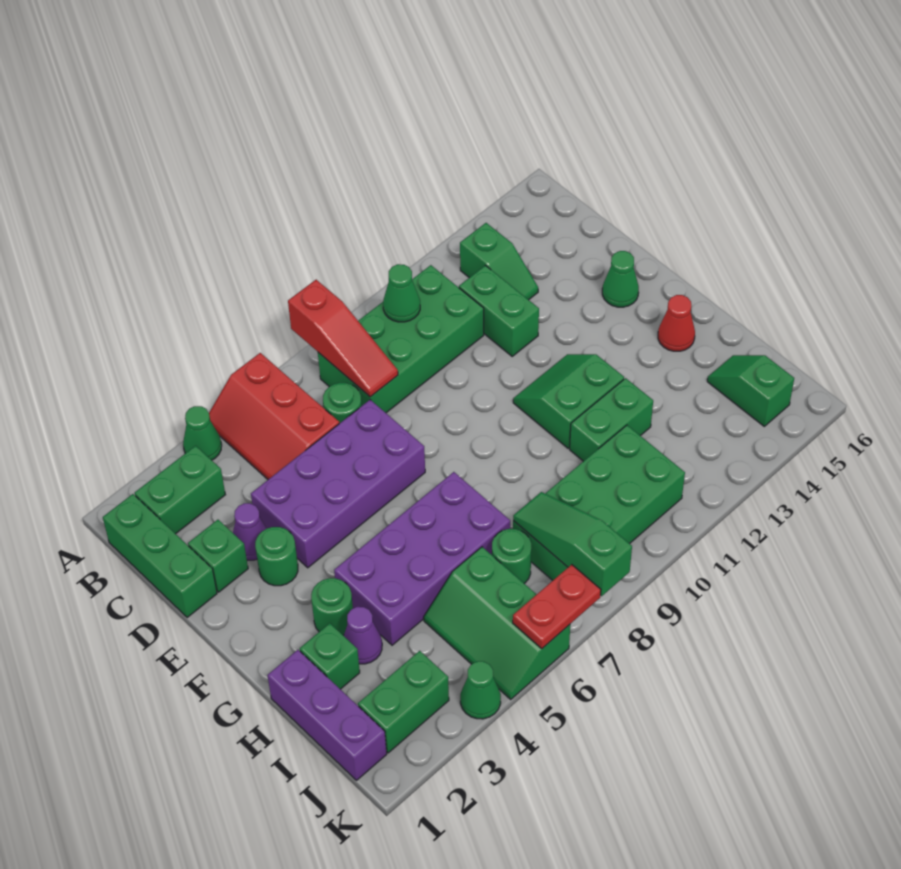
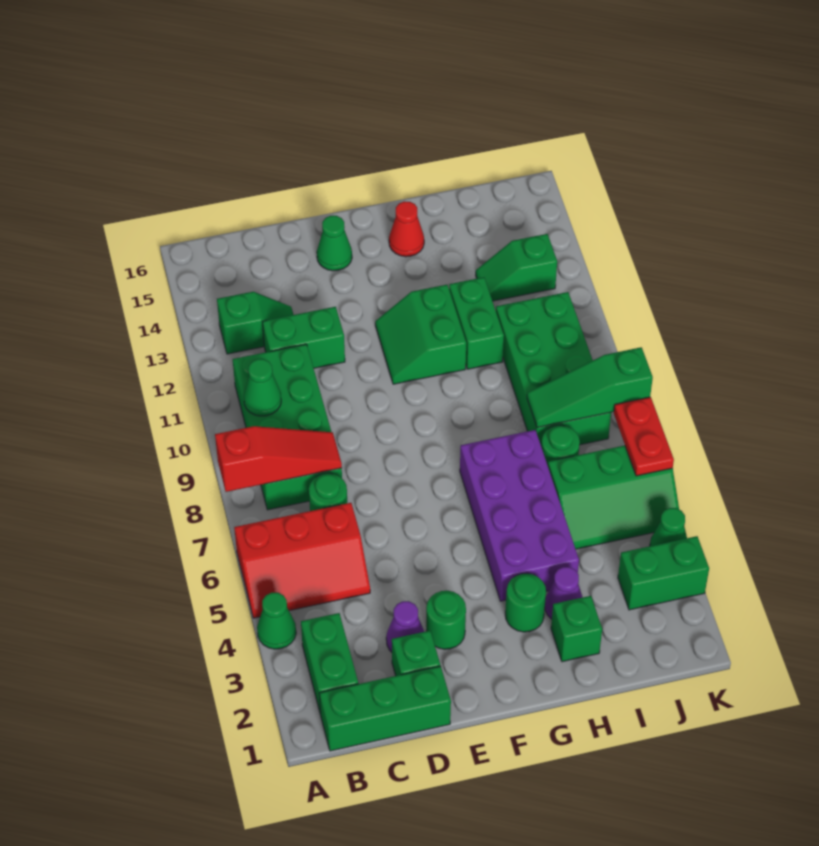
purple 2x4 brick [251,400,425,568] -> none
purple 1x3 brick [267,650,387,780] -> none
green 1x2 slope [707,355,794,426] -> green 1x2 slope moved to [476,234,557,301]
green 1x2 brick [358,651,449,753] -> green 1x2 brick turned to [618,536,709,610]

